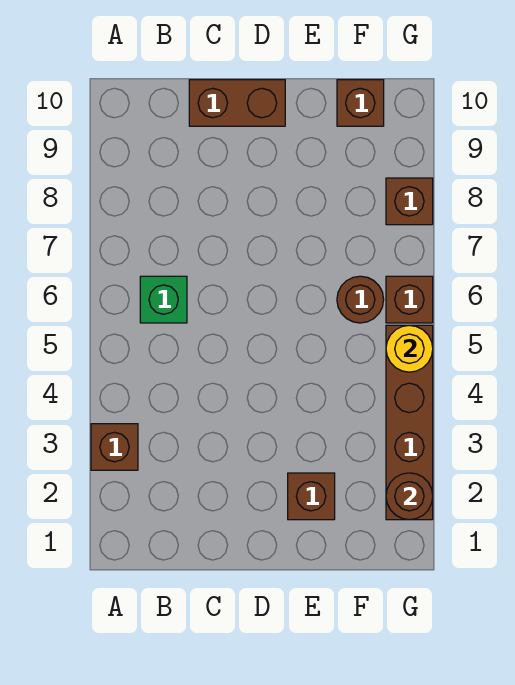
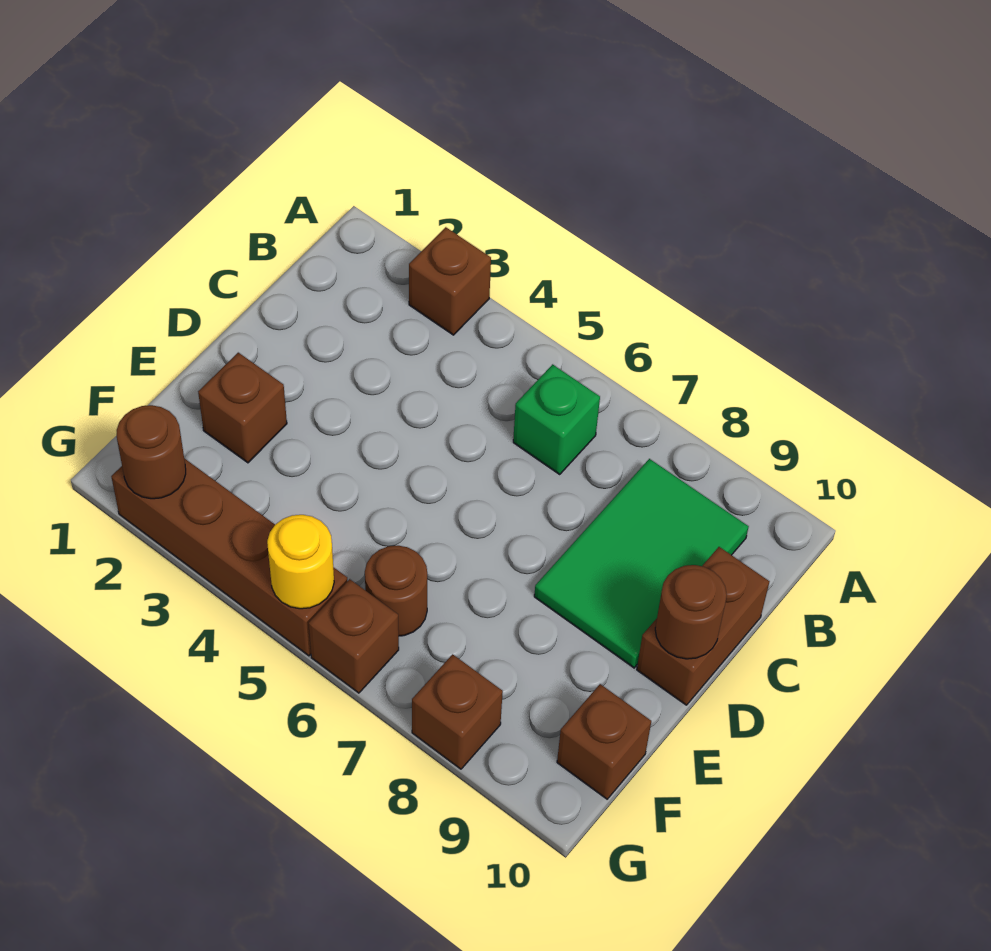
none -> green 2x3 tile [534,459,749,668]
none -> brown 1x1 round brick [655,565,727,659]

